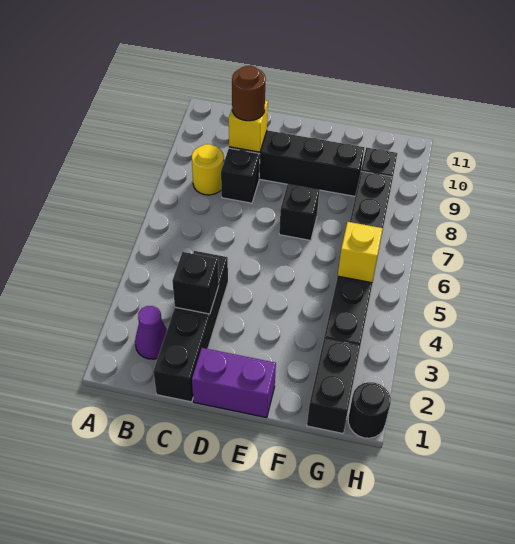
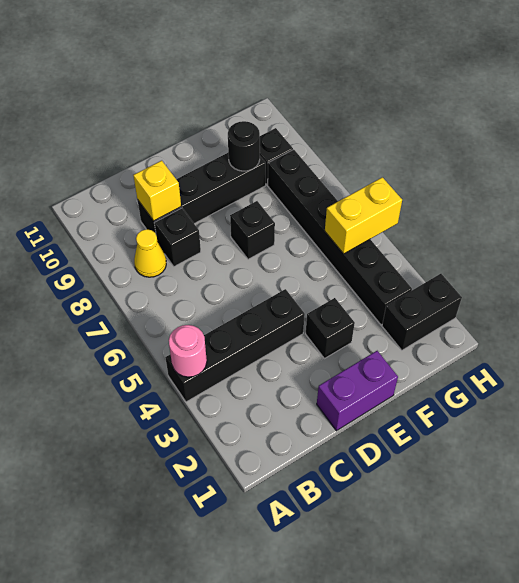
none -> pink 1x1 round brick [169,325,207,377]
purple 1x1 cone [135,306,167,359] -> none
yellow 1x1 round brick [192,144,224,195] -> yellow 1x1 cone [134,229,166,277]
black 1x4 brick [153,251,228,402] -> black 1x4 brick turned to [165,289,305,402]
black 1x1 brick [172,252,219,314] -> black 1x1 brick moved to [306,298,355,358]
brown 1x1 round brick [232,66,266,121] -> none
black 1x2 brick [307,339,360,433] -> black 1x2 brick turned to [382,274,462,350]
yellow 1x1 brick [338,222,383,283] -> yellow 1x2 brick [325,177,402,254]
black 1x1 round brick [348,382,391,438] -> black 1x1 round brick moved to [228,121,260,171]

